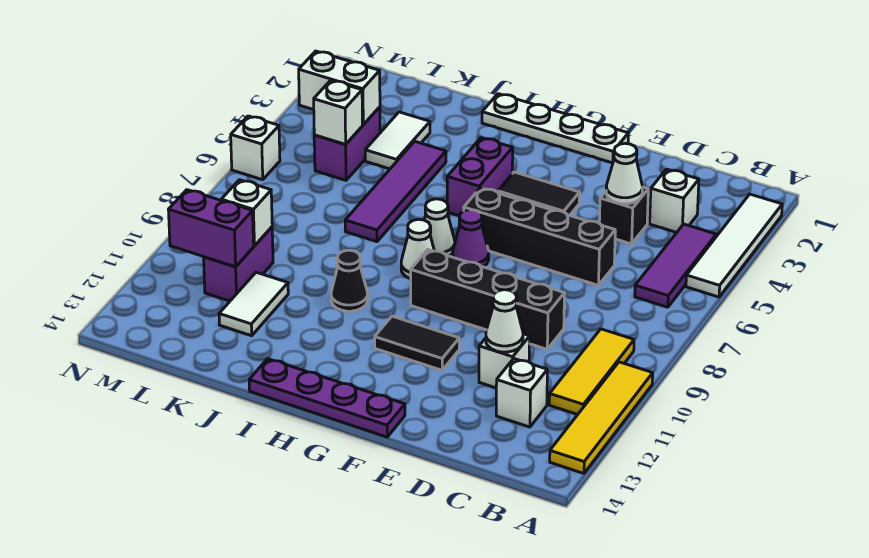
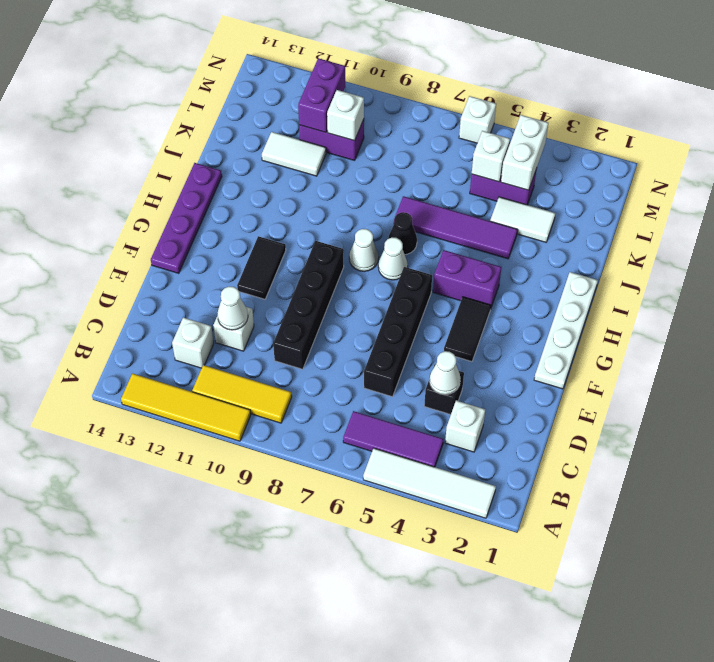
purple 1x1 cone [453,210,489,267] -> none
black 1x1 cone [331,250,368,311] -> black 1x1 cone moved to [388,212,417,255]

